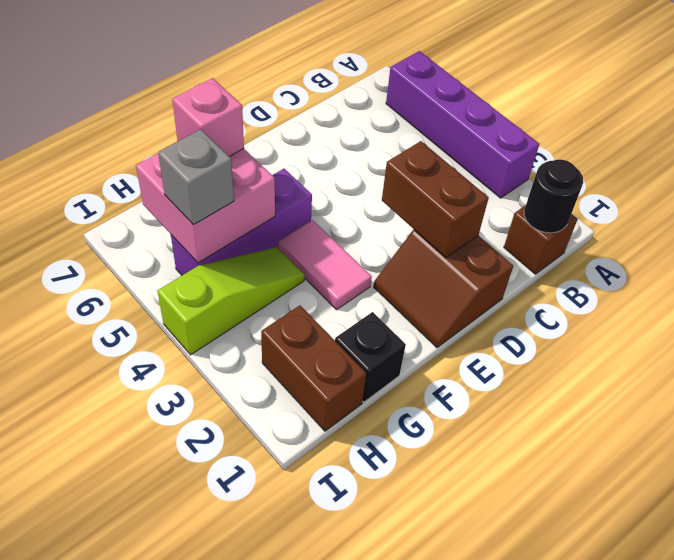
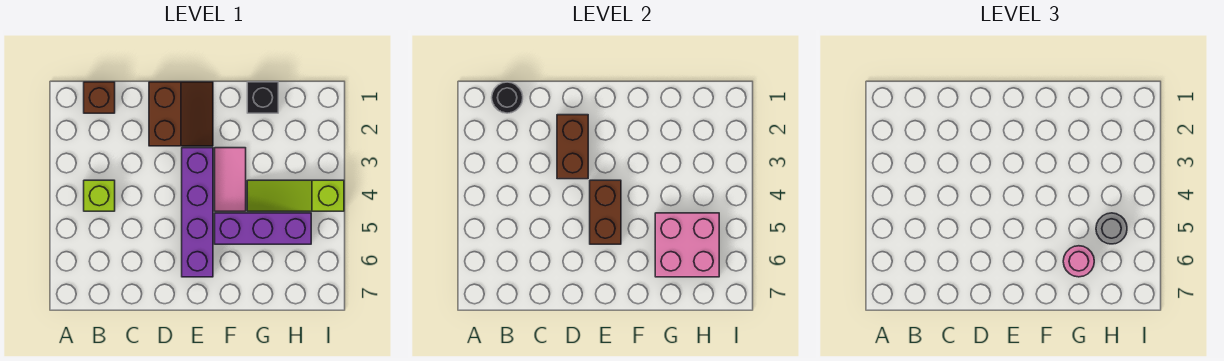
purple 1x4 brick [386,51,539,198] -> purple 1x4 brick moved to [182,148,213,277]
none -> lime 1x1 brick [84,180,115,211]
pink 1x1 brick [172,78,244,156] -> pink 1x1 round brick [1063,246,1094,277]
brown 1x2 brick [261,305,367,431] -> brown 1x2 brick moved to [590,180,621,244]
grey 1x1 brick [158,129,234,225] -> grey 1x1 round brick [1096,213,1127,244]

